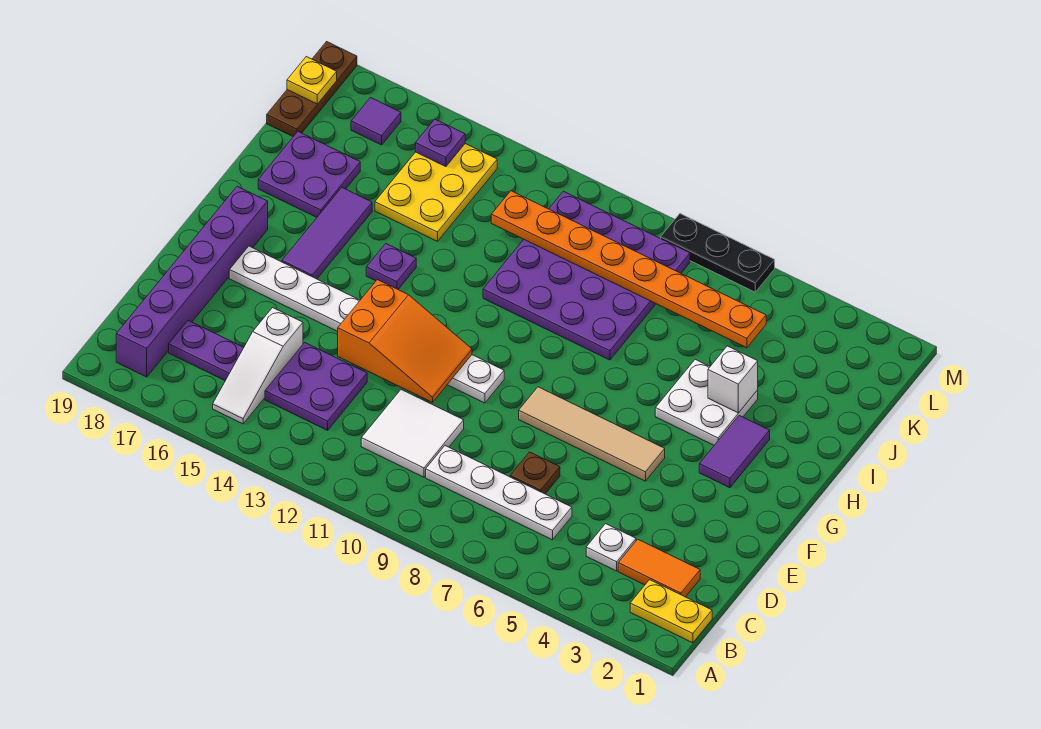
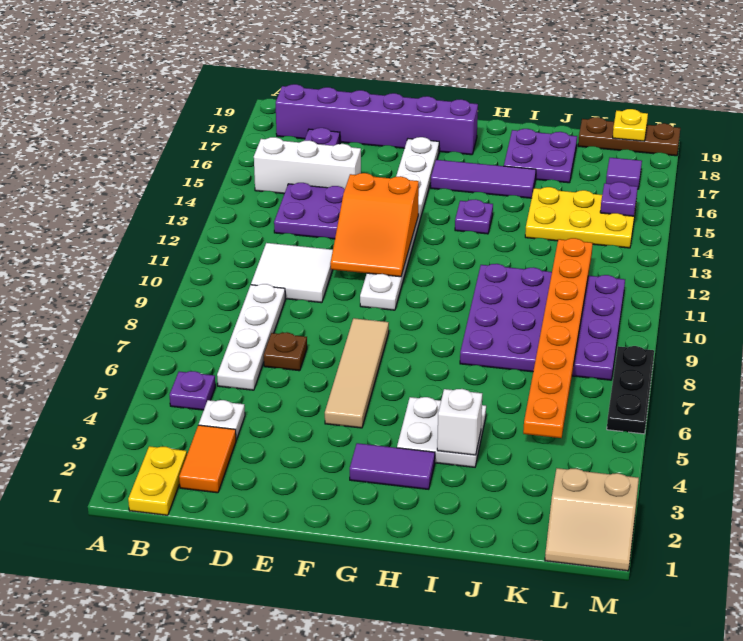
none -> purple 1x1 plate [170,371,215,410]
white 1x3 slope [213,308,303,424] -> white 1x3 brick [254,137,361,194]
none -> tan 2x2 slope [545,468,639,571]

